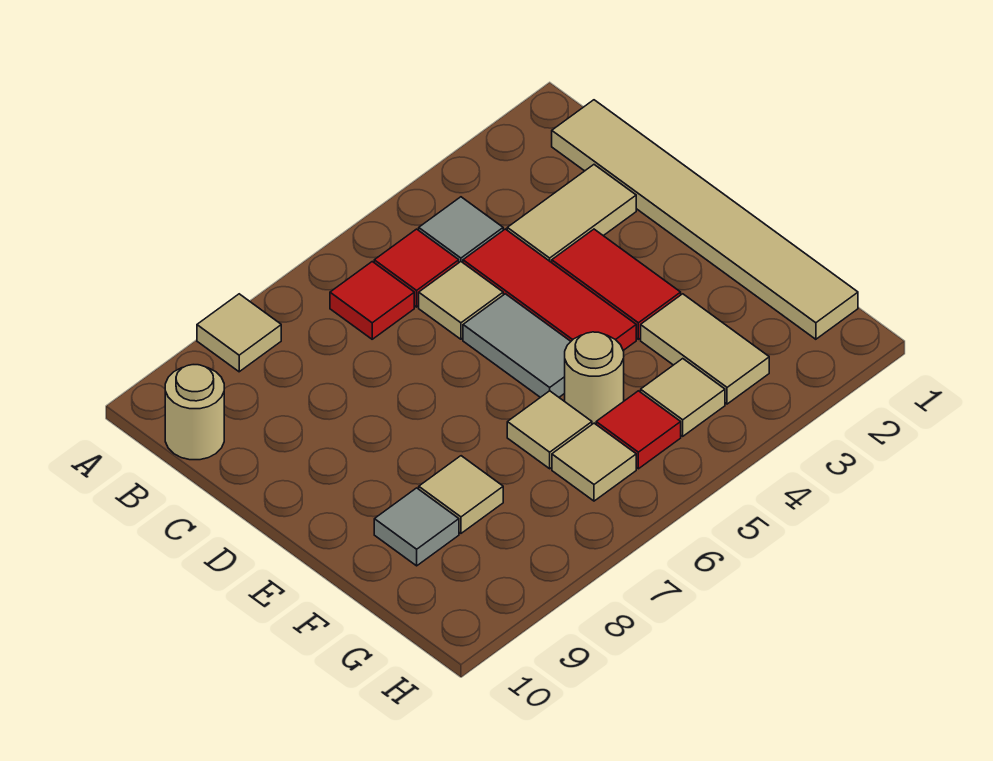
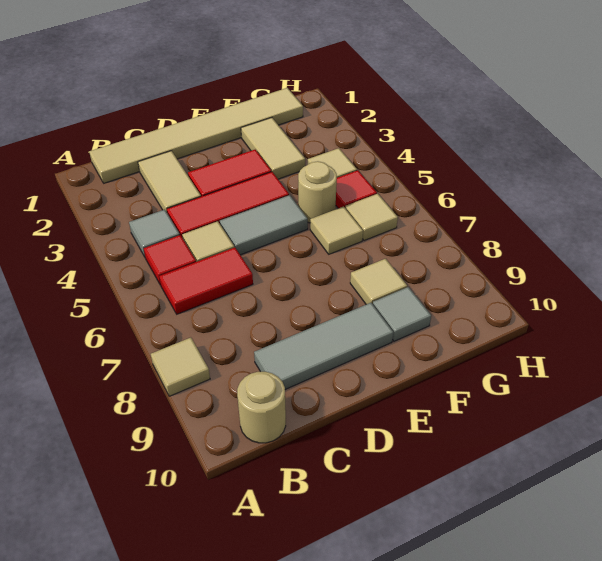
red 1x1 tile [330,262,414,339] -> red 1x2 tile [159,247,253,314]
none -> grey 1x3 tile [254,303,393,390]
tan 1x2 tile [641,294,769,404] -> tan 1x2 tile turned to [241,118,305,179]

